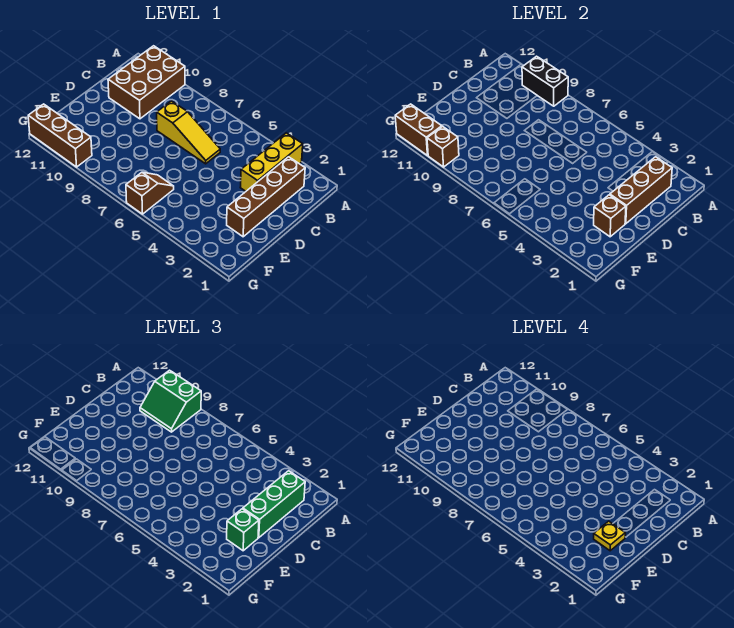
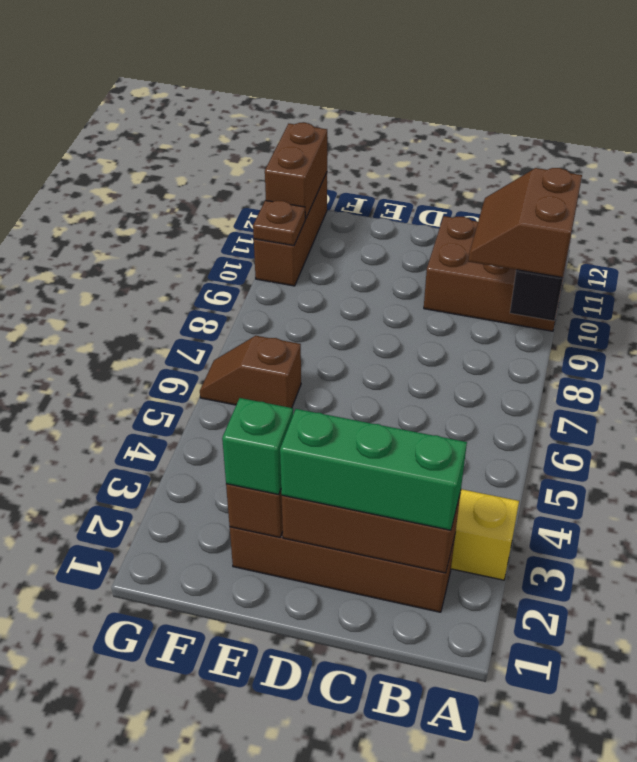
green 2x2 slope [140,370,201,432] -> brown 2x2 slope [468,168,582,278]
yellow 1x3 slope [157,101,220,164] -> none
yellow 1x1 plate [594,521,625,551] -> none
brown 1x2 slope [126,172,174,214] -> brown 1x2 slope turned to [200,336,301,408]
brown 1x1 brick [427,126,459,167] -> brown 1x1 plate [253,200,305,246]

